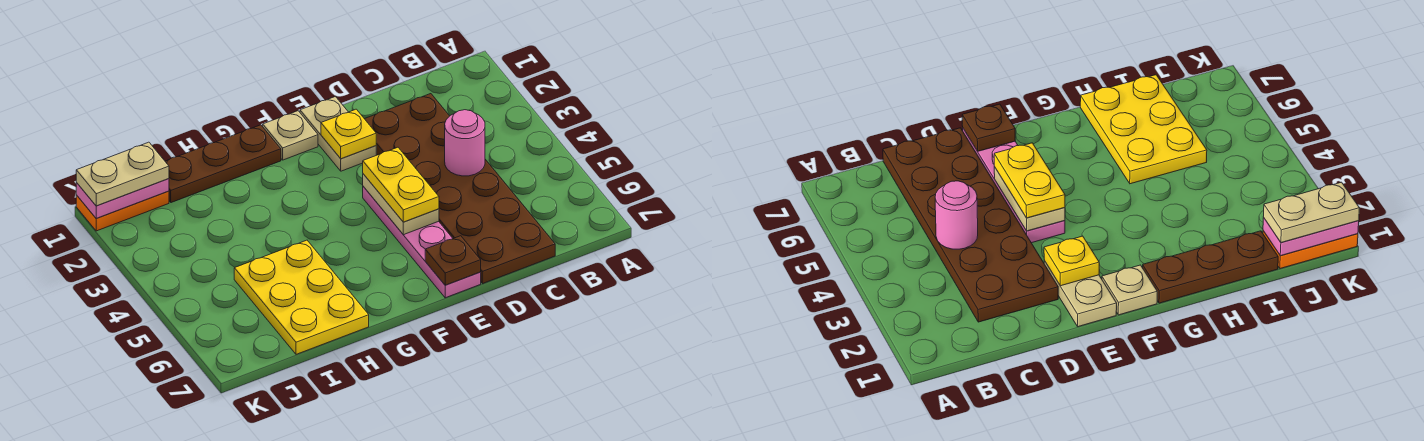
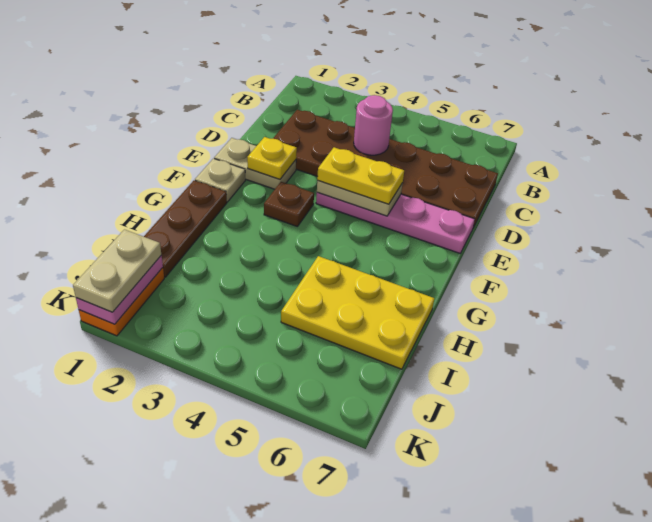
brown 1x1 plate [425,236,481,285] -> brown 1x1 plate moved to [264,182,314,226]

